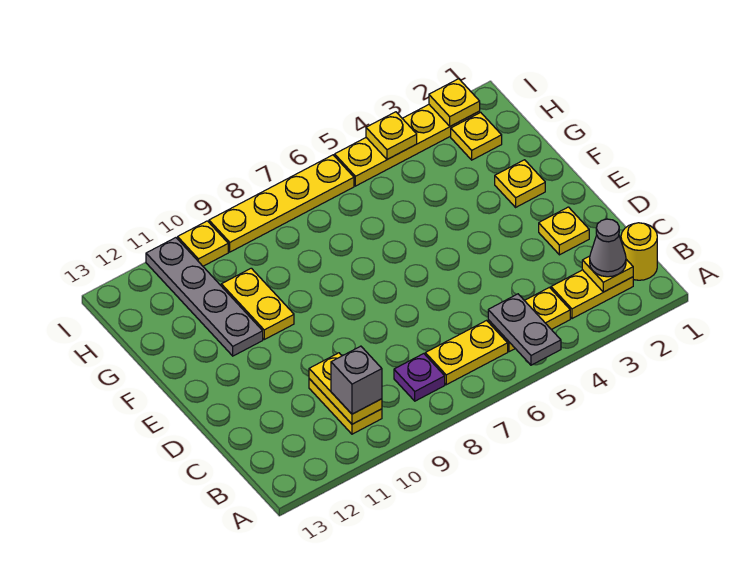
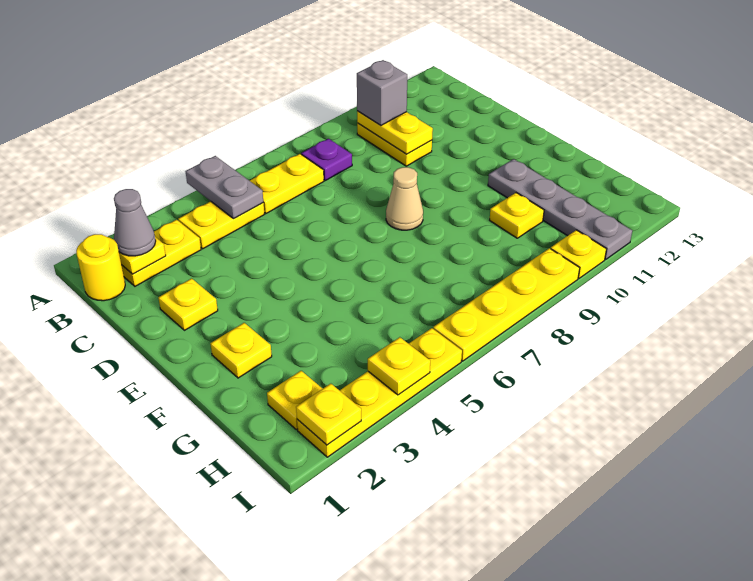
none -> tan 1x1 cone [386,167,423,230]
yellow 1x2 plate [221,268,294,339] -> yellow 1x1 plate [490,193,544,238]

